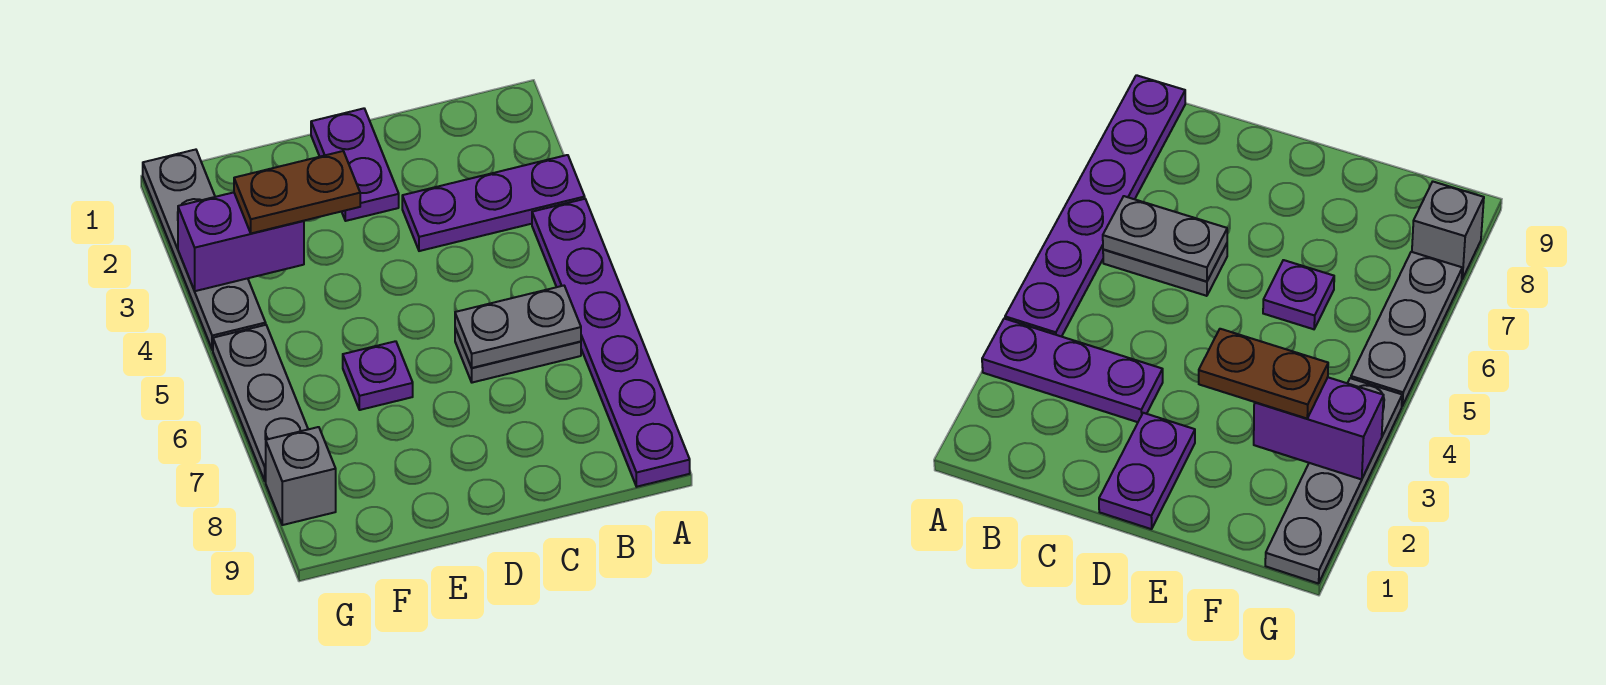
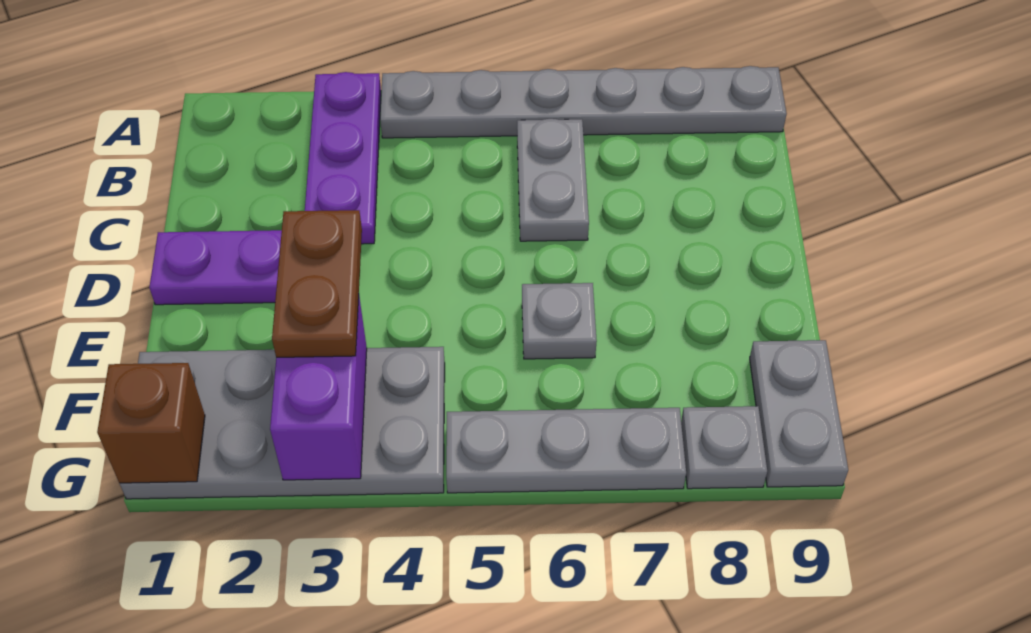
purple 1x6 plate [532,199,690,487] -> grey 1x6 plate [380,66,787,138]
grey 1x2 plate [455,286,581,368] -> grey 1x2 plate moved to [750,340,848,487]
purple 1x1 plate [343,341,413,410] -> grey 1x1 plate [522,283,597,359]
grey 1x4 plate [143,150,266,350] -> grey 2x4 plate [120,347,445,499]
none -> brown 1x1 brick [97,363,205,483]
grey 1x1 brick [266,427,336,525] -> grey 1x1 plate [681,406,767,489]

